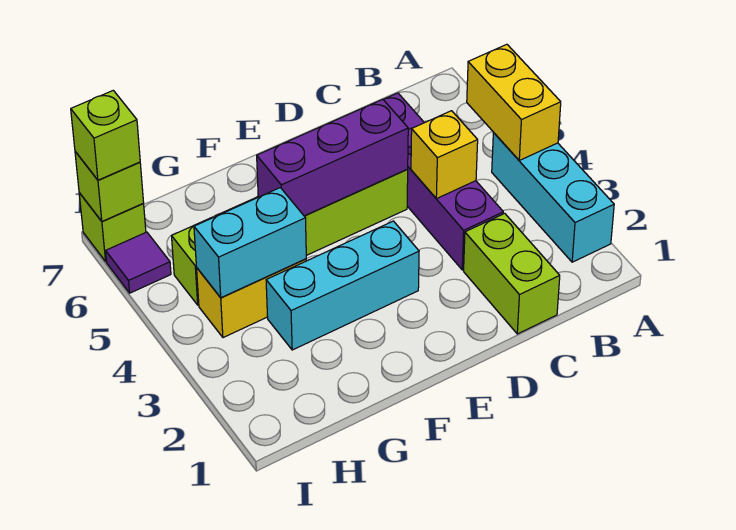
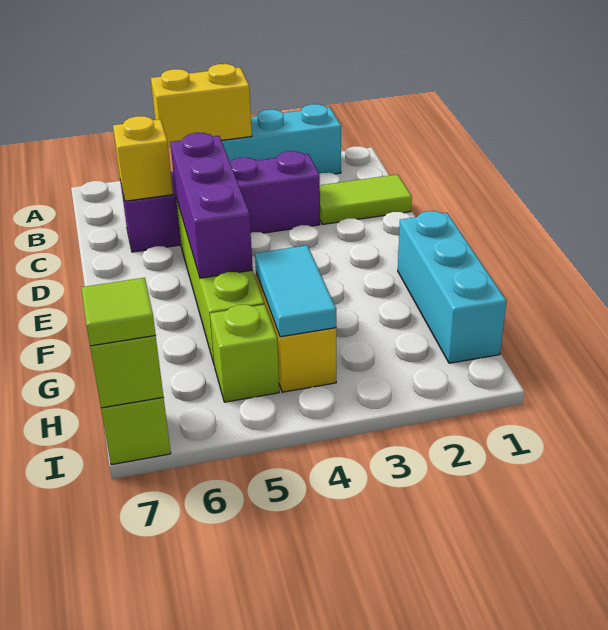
lime 1x2 brick [464,213,560,334] -> lime 1x2 tile [320,174,412,224]
yellow 1x1 brick [411,111,478,199] -> yellow 1x1 brick moved to [113,116,173,201]
cyan 1x3 brick [266,221,419,350] -> cyan 1x3 brick moved to [398,211,506,363]
cyan 1x2 brick [194,188,306,298] -> cyan 1x2 tile [255,245,336,337]
purple 1x1 tile [106,232,171,293] -> none
lime 1x1 brick [71,90,140,180] -> lime 1x1 tile [81,278,156,346]

